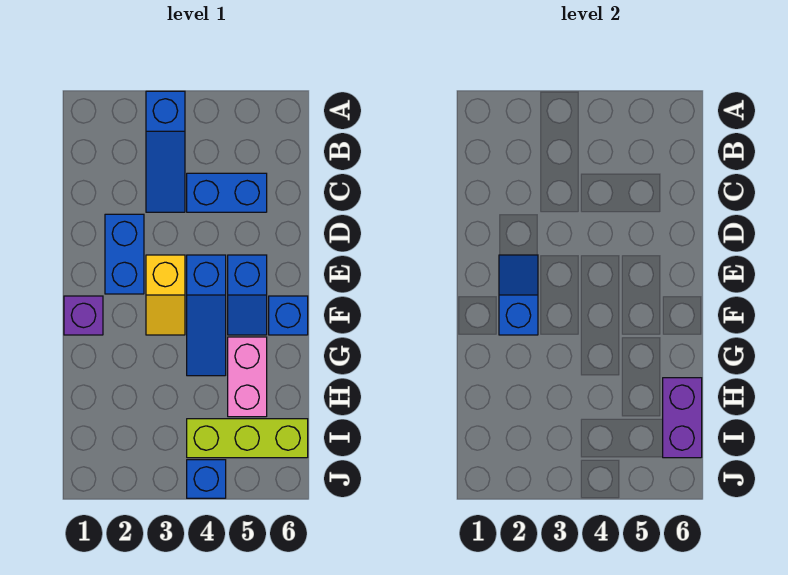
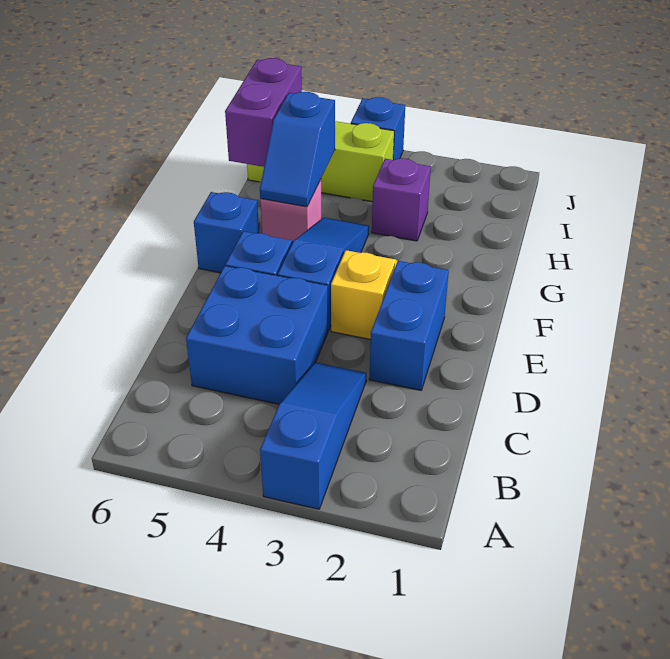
blue 1x2 brick [187,173,267,212] -> blue 2x2 brick [186,266,328,404]
blue 1x2 slope [499,255,538,335] -> blue 1x2 slope moved to [260,92,335,207]
purple 1x1 brick [64,296,103,335] -> purple 1x1 brick moved to [372,158,431,241]
pink 1x2 brick [228,337,267,417] -> pink 1x1 brick [260,180,322,241]

